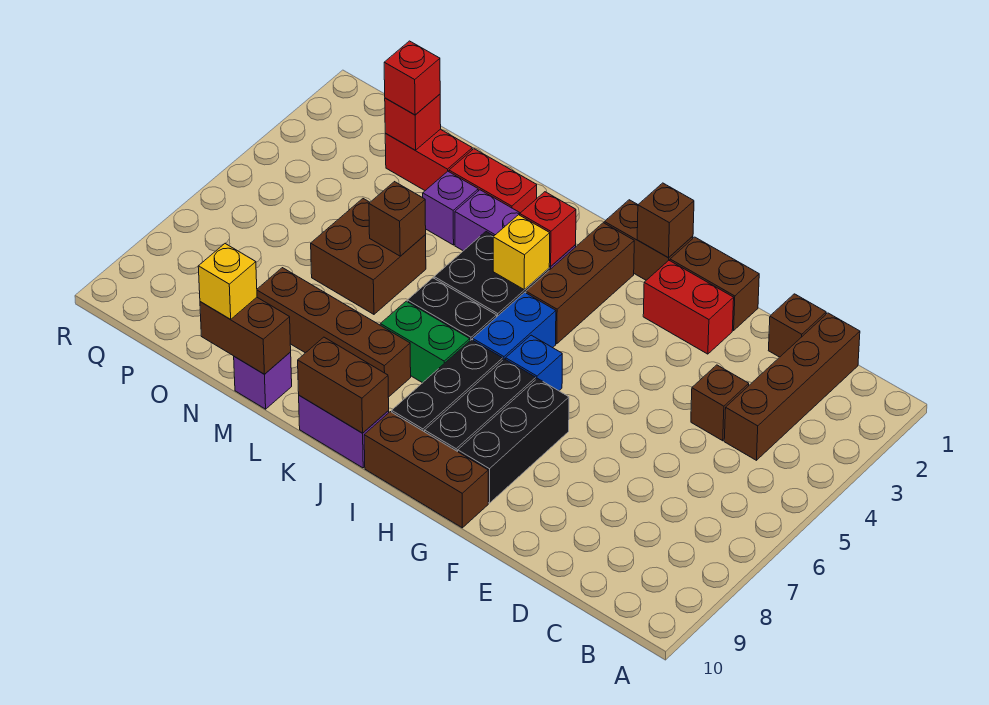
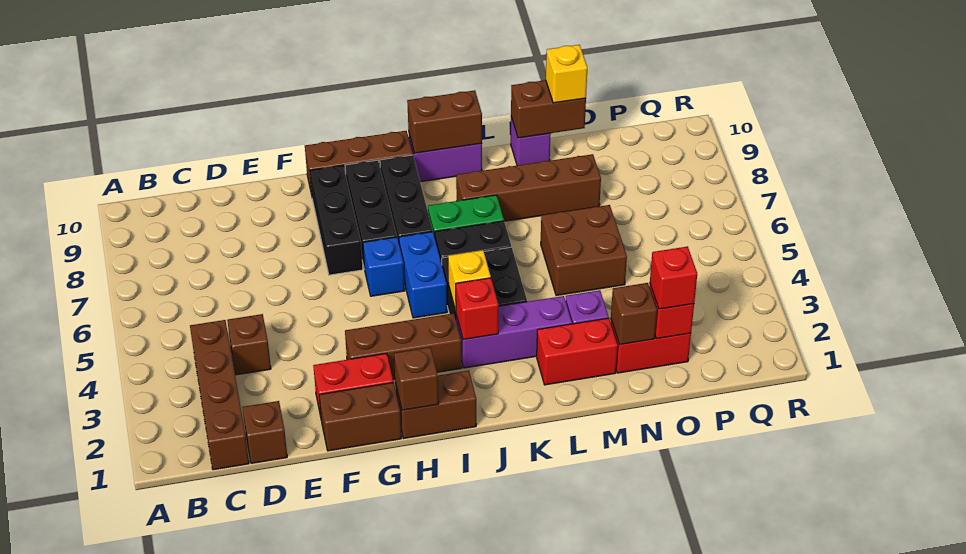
brown 1x3 brick [526,223,634,344] -> brown 1x3 brick turned to [345,313,462,379]
brown 1x1 brick [369,182,426,256] -> brown 1x1 brick moved to [611,283,657,345]

